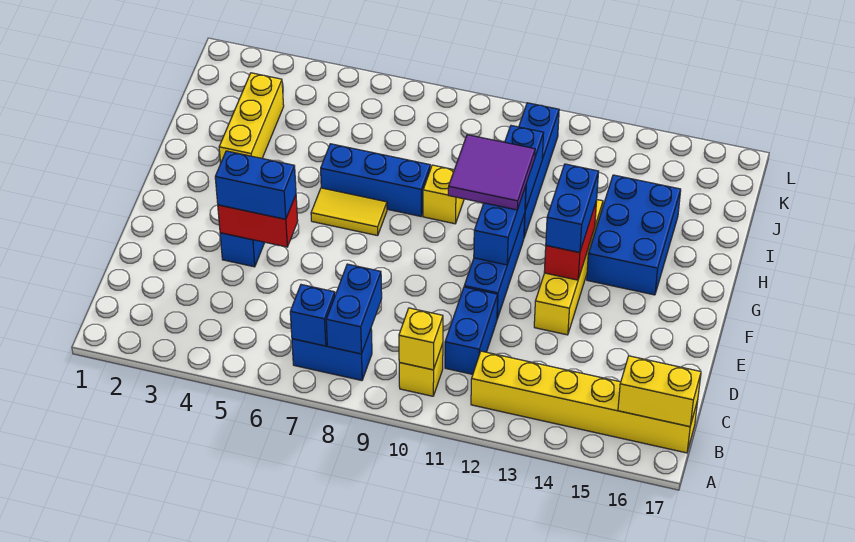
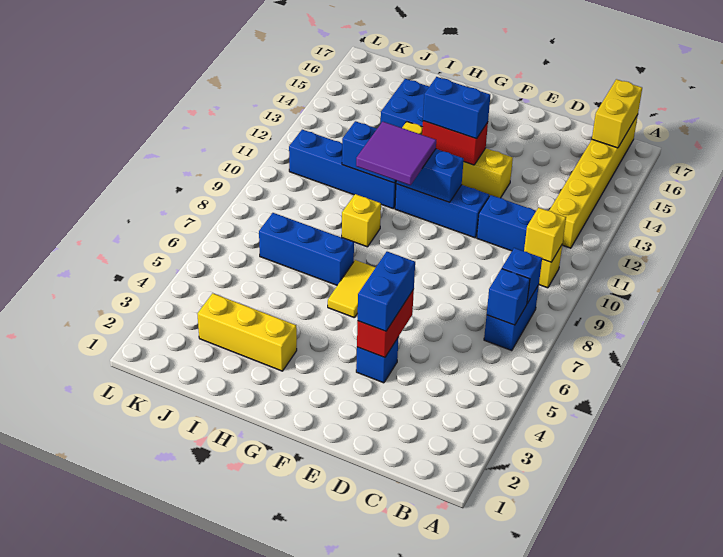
blue 1x2 brick [326,264,382,354] -> blue 1x1 brick [502,248,542,303]
blue 1x3 brick [321,144,430,216] -> blue 1x3 brick turned to [259,213,354,285]

